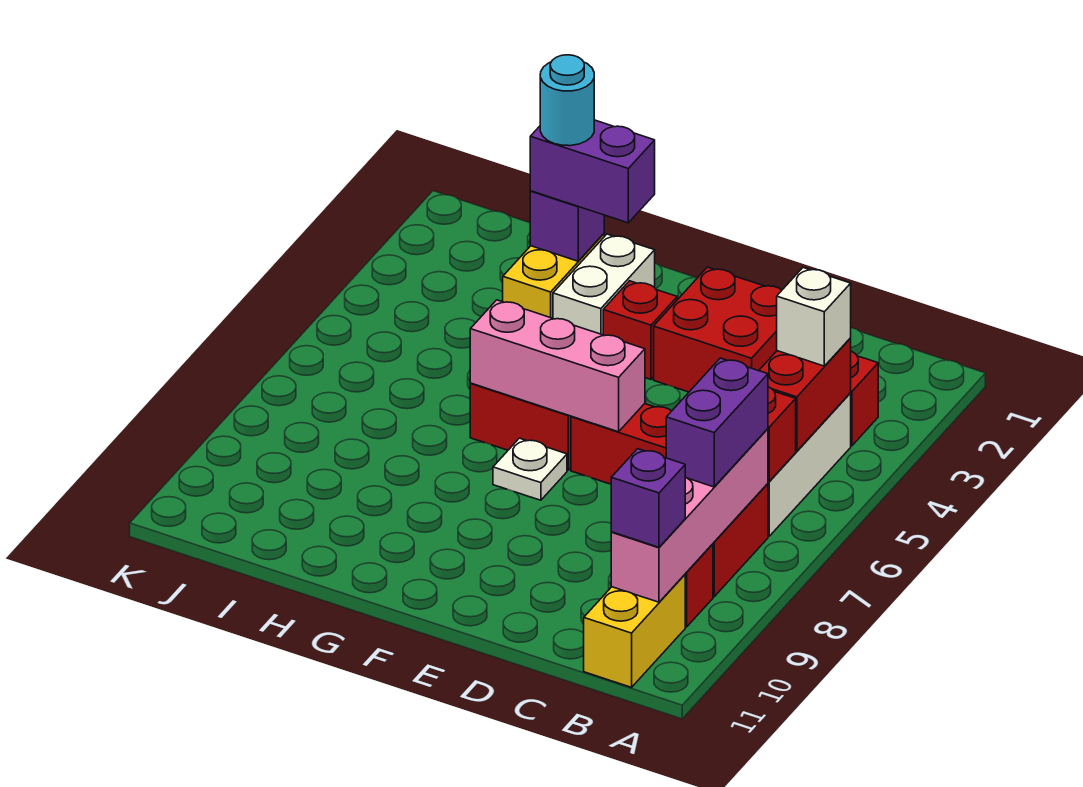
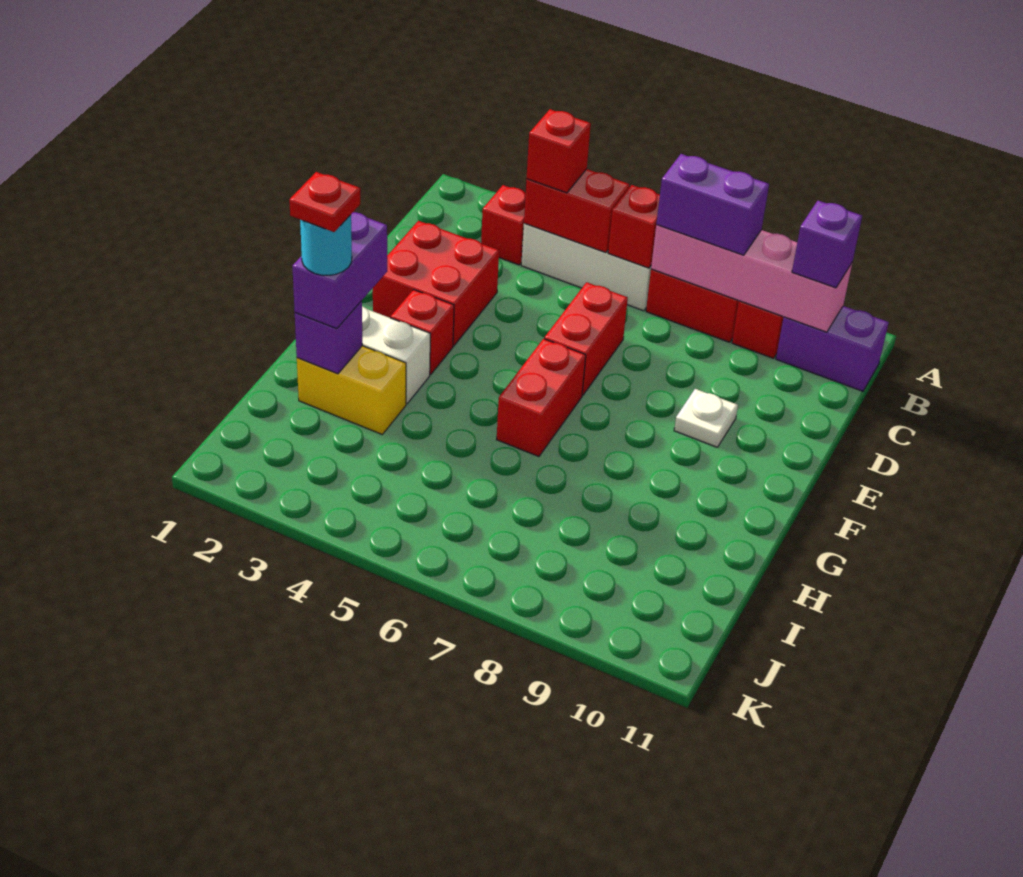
white 1x1 brick [777,268,851,366] -> red 1x1 brick [526,109,591,193]
yellow 1x2 brick [584,575,685,687] -> purple 1x2 brick [776,306,889,391]
pink 1x3 brick [470,300,645,432] -> none
white 1x1 plate [493,438,567,500] -> white 1x1 plate moved to [674,389,738,447]
none -> red 1x1 plate [289,172,360,232]

